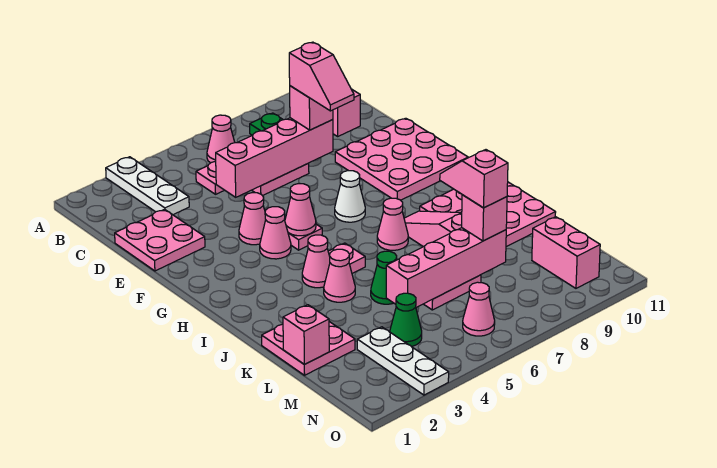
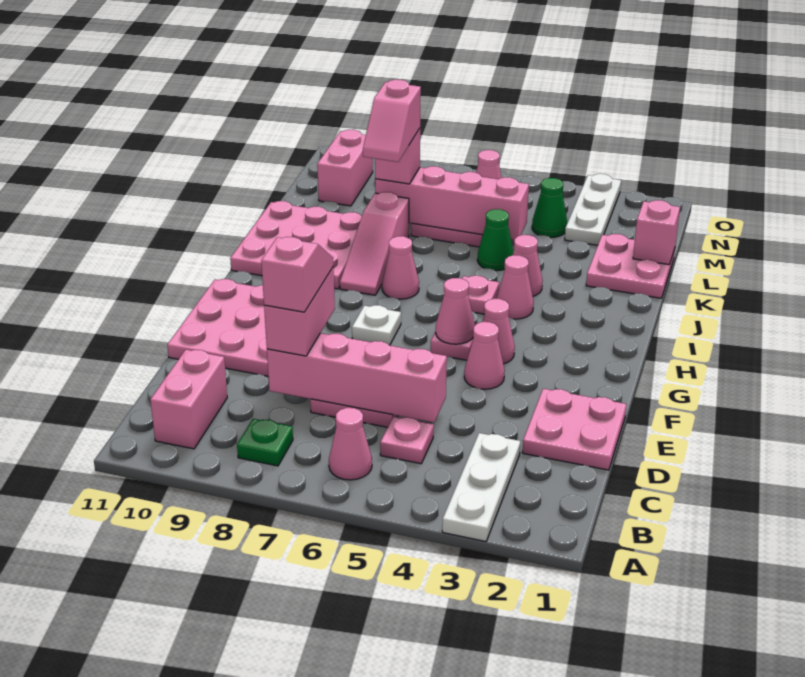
pink 1x1 brick [290,86,333,130] -> pink 1x2 brick [264,267,335,356]
white 1x1 cone [335,171,365,222] -> white 1x1 plate [352,305,401,345]

